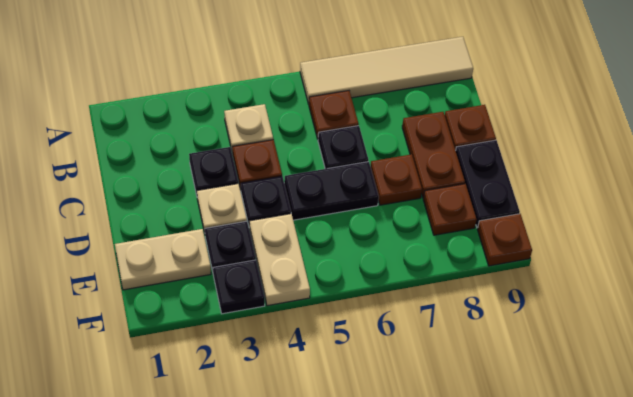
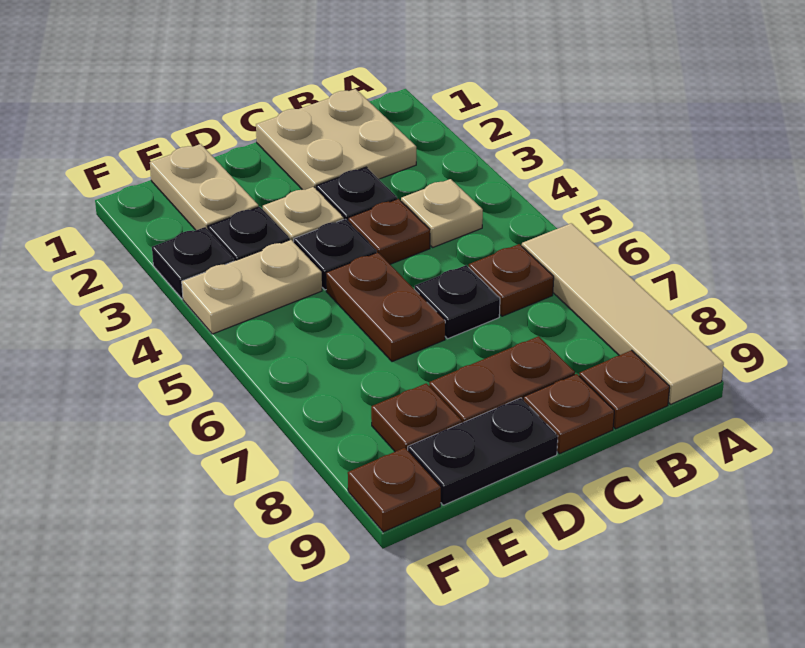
none -> tan 2x2 plate [256,89,416,190]
black 1x2 plate [284,162,379,220] -> brown 1x2 plate [326,252,445,362]
brown 1x1 plate [371,154,422,205] -> brown 1x1 plate moved to [579,350,670,429]

